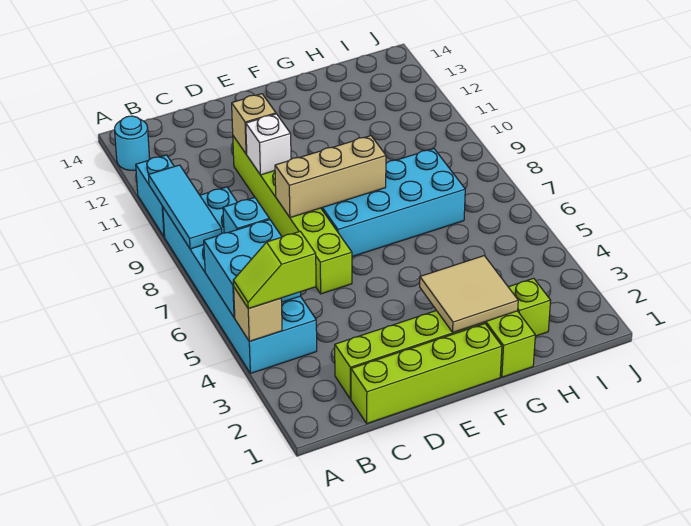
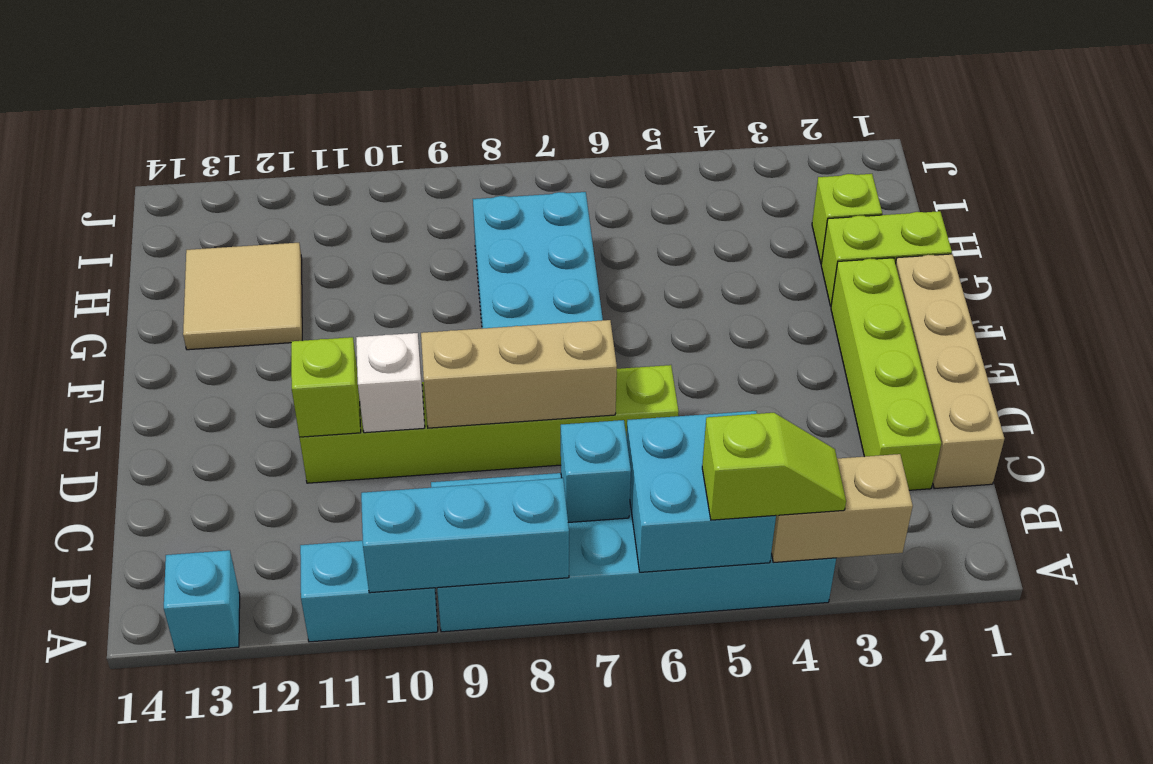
tan 1x1 brick [234,288,282,341] -> tan 1x2 brick [771,454,913,562]
lime 1x2 slope [233,232,316,309] -> lime 1x2 slope turned to [702,413,846,520]
cyan 1x3 tile [148,165,222,249] -> cyan 1x3 brick [361,478,569,593]
cyan 1x1 round brick [114,116,150,170] -> cyan 1x1 brick [164,550,240,652]
lime 1x4 brick [351,324,502,423] -> tan 1x4 brick [896,254,1004,488]
tan 1x3 brick [275,136,386,218] -> tan 1x3 brick turned to [421,320,617,428]
tan 1x1 brick [232,94,276,154] -> lime 1x1 brick [291,337,361,437]
tan 2x2 tile [420,256,518,332] -> tan 2x2 tile moved to [183,243,302,350]

